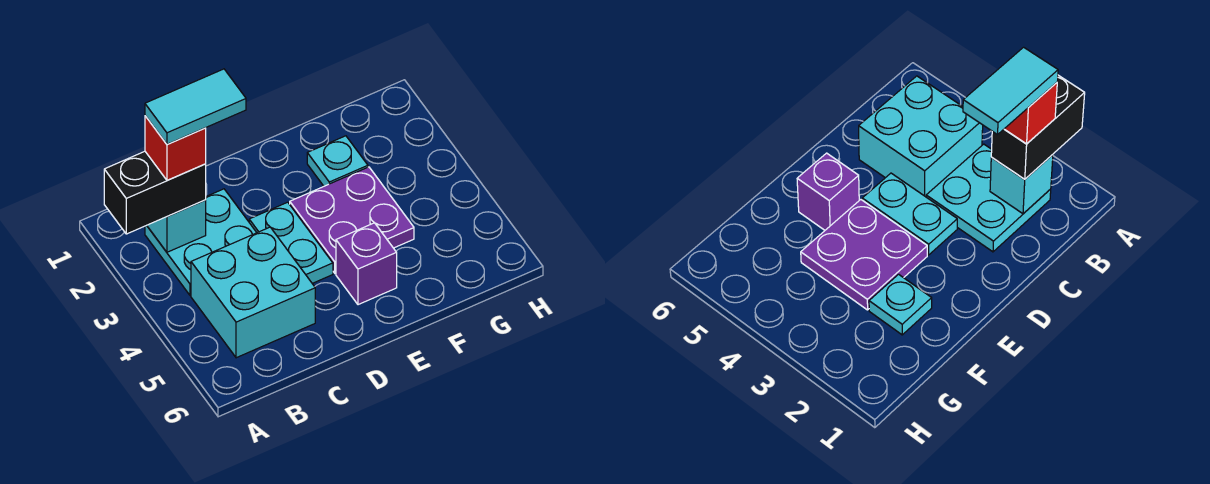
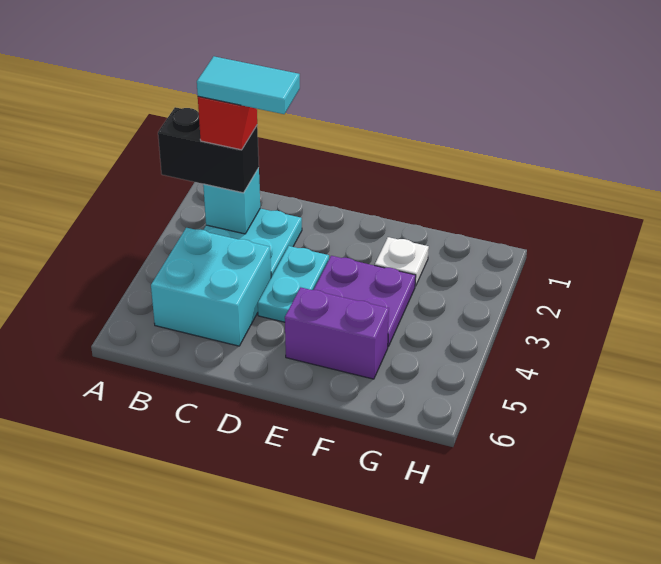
purple 1x1 brick [336,223,397,305] -> purple 1x2 brick [285,287,389,379]
cyan 1x1 plate [307,136,368,186] -> white 1x1 plate [375,237,429,286]

